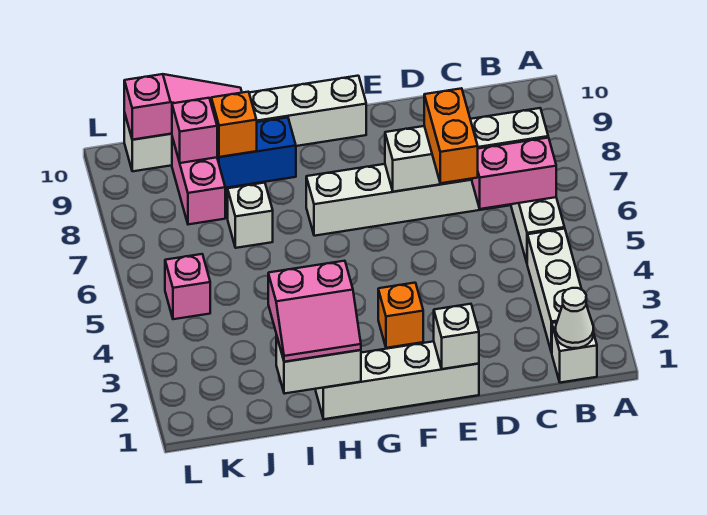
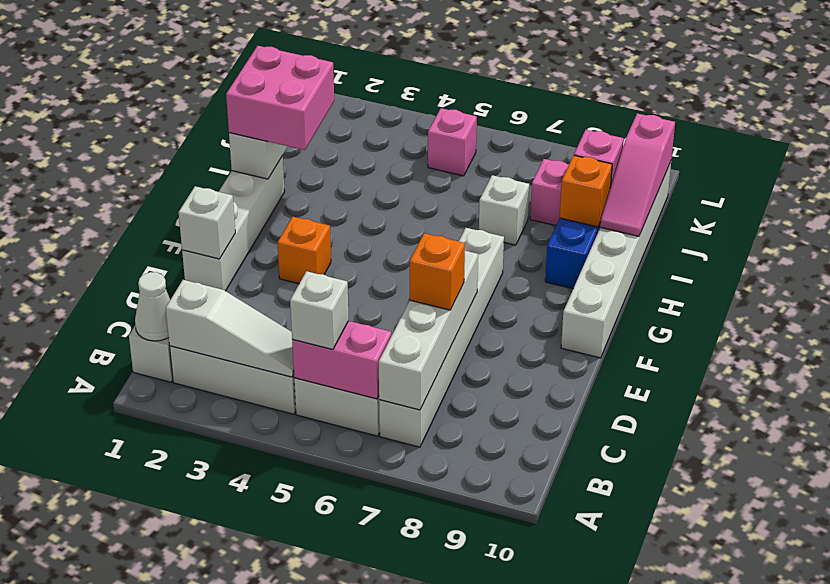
none -> white 1x3 slope [166,280,294,377]
none -> white 1x1 brick [290,271,349,349]
pink 1x2 brick [472,138,556,209] -> pink 1x2 brick turned to [292,321,392,399]
orange 1x2 brick [424,88,478,183] -> orange 1x1 brick [410,233,465,310]
pink 2x2 slope [268,261,361,362] -> pink 2x2 brick [226,46,334,150]

